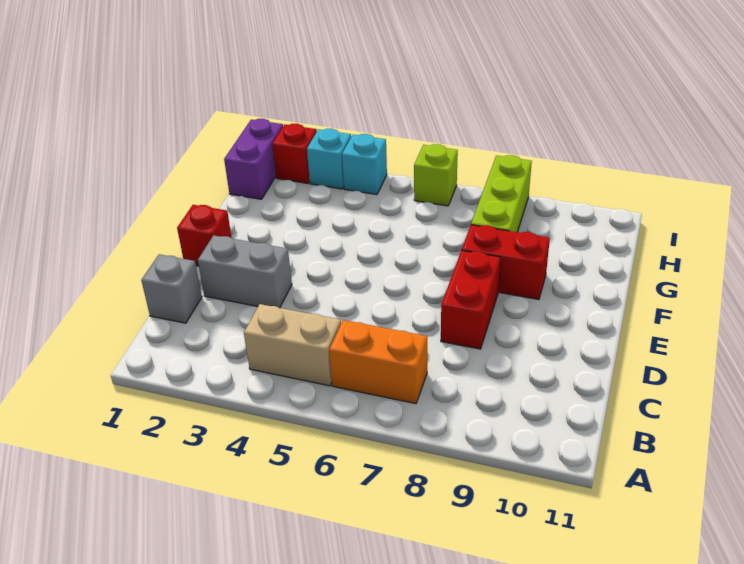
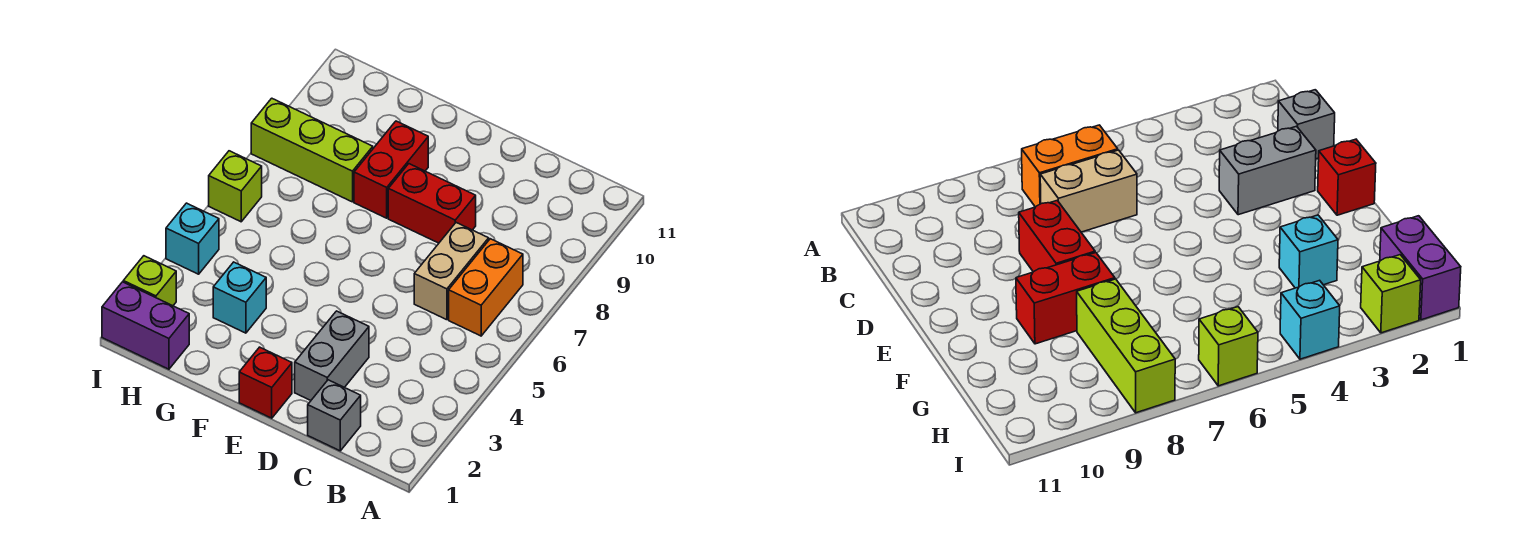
tan 1x2 brick [244,304,341,386] -> tan 1x2 brick moved to [414,223,489,320]
red 1x1 brick [272,124,317,183] -> lime 1x1 brick [123,256,176,306]
cyan 1x1 brick [307,129,351,189] -> cyan 1x1 brick moved to [213,262,266,333]

